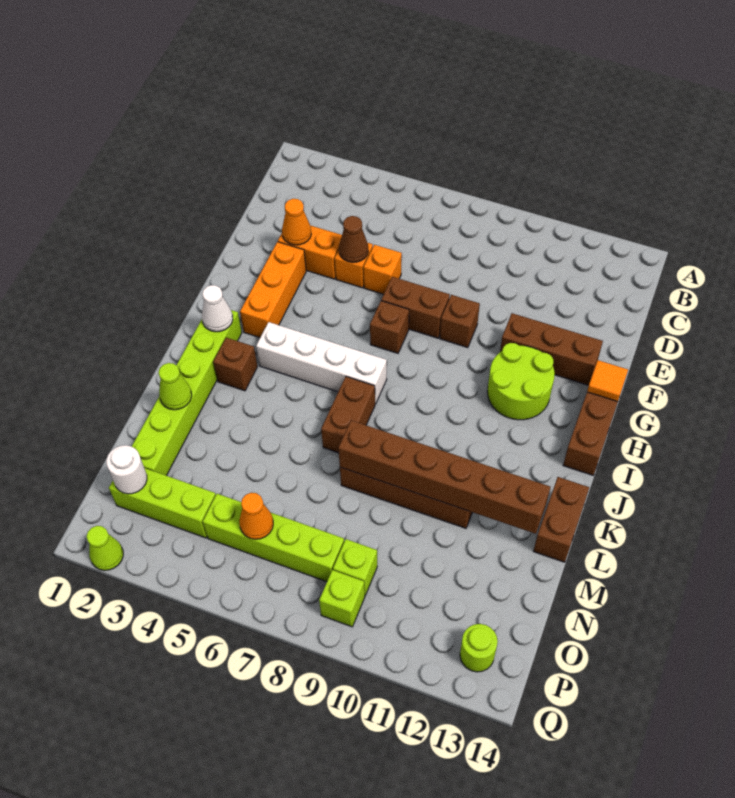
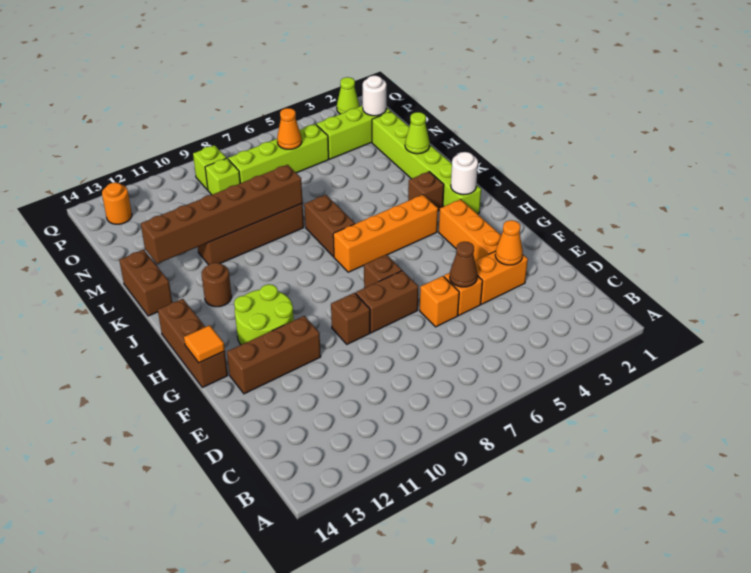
white 1x1 cone [202,285,233,332] -> white 1x1 round brick [451,152,478,195]
white 1x4 brick [256,322,387,404] -> orange 1x4 brick [333,195,438,272]
none -> brown 1x1 round brick [202,263,232,307]
lime 1x1 round brick [460,624,498,672] -> orange 1x1 round brick [102,182,132,224]

